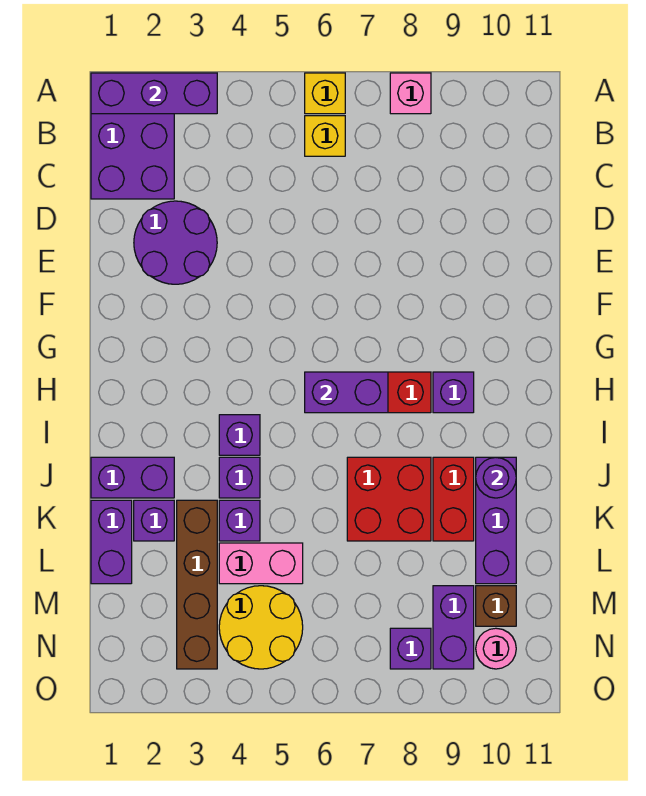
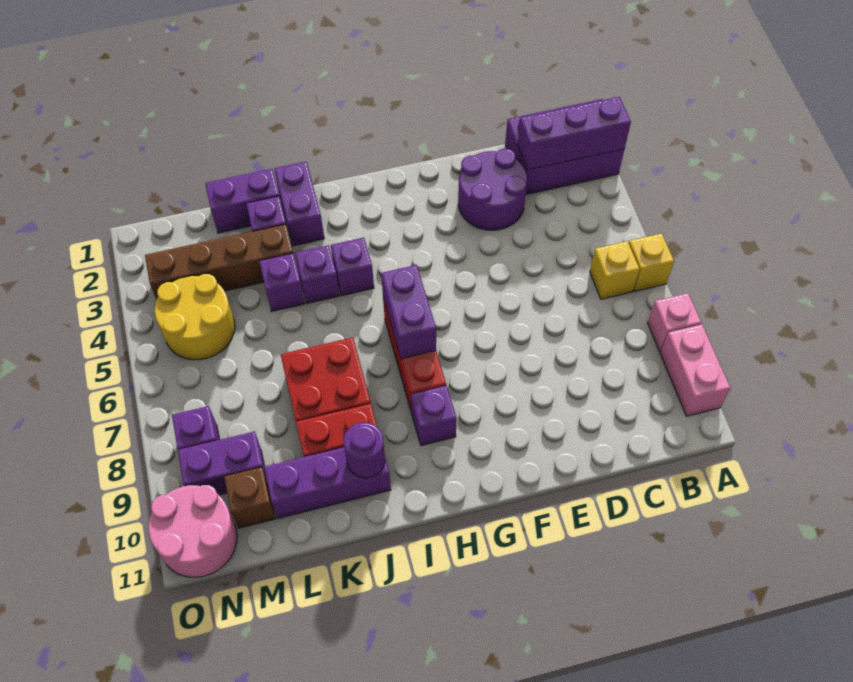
purple 1x3 brick [91,73,217,114] -> purple 1x3 brick turned to [517,97,631,170]
pink 1x2 brick [219,543,303,584] -> pink 1x2 brick moved to [660,324,730,416]
pink 1x1 round brick [476,628,516,669] -> pink 2x2 round brick [148,485,237,577]

